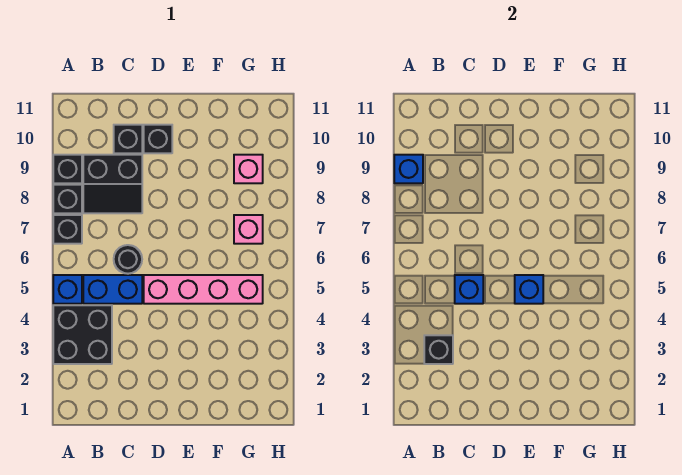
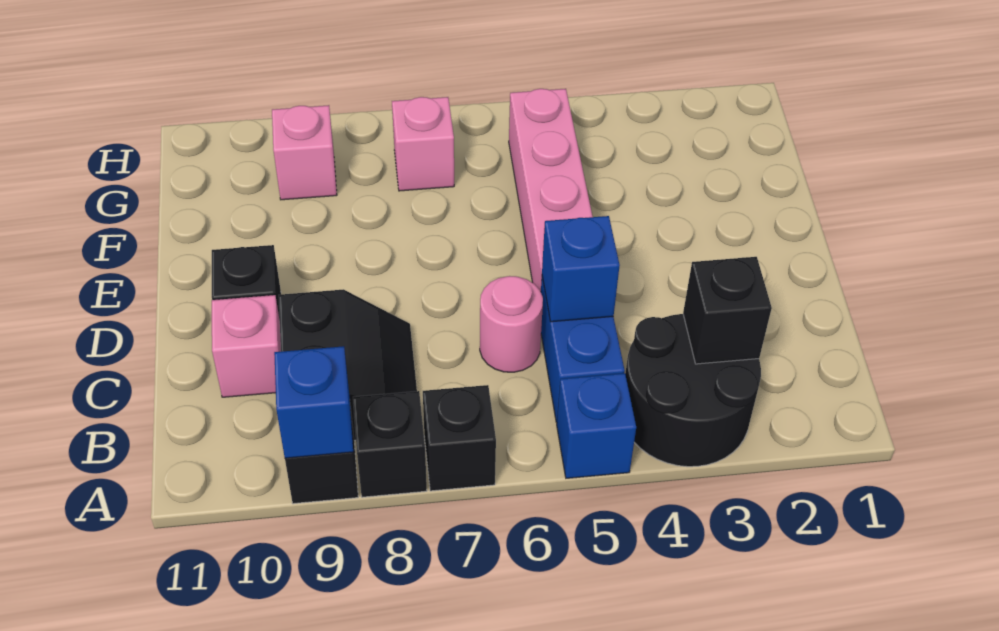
black 2x2 brick [53,305,112,364] -> black 2x2 round brick [625,314,761,467]
black 1x1 round brick [114,245,142,274] -> pink 1x1 round brick [480,276,543,372]
black 1x1 brick [114,125,142,153] -> pink 1x1 brick [212,295,281,397]
blue 1x1 brick [515,275,543,304] -> none

